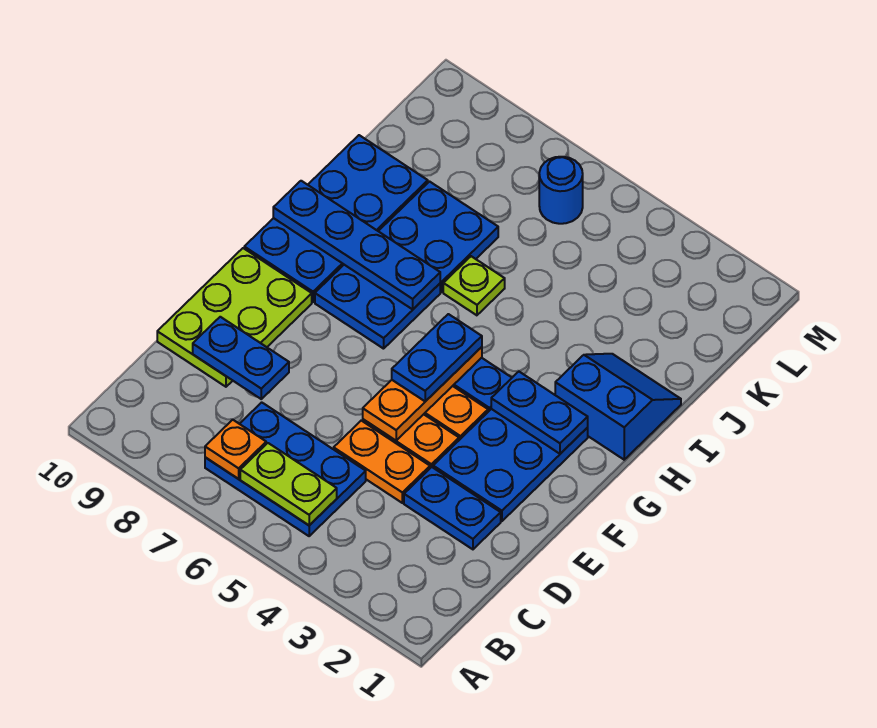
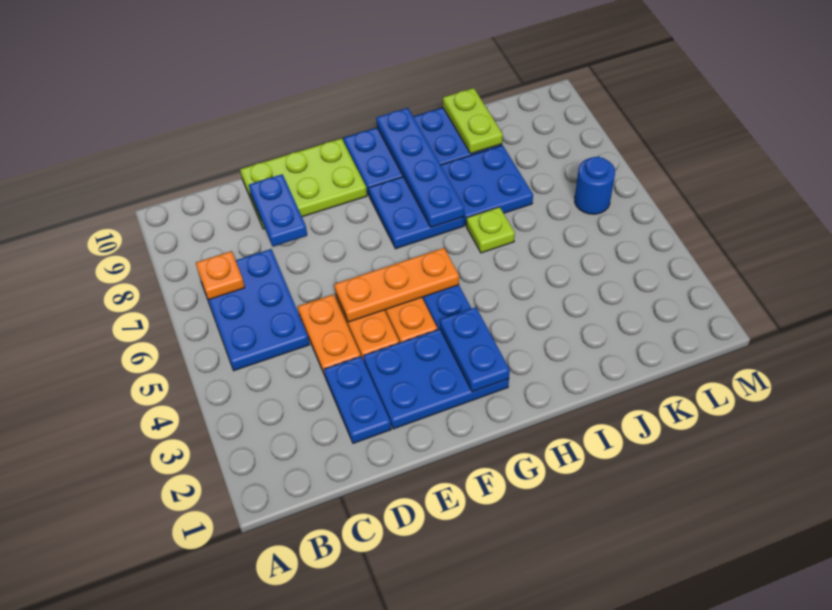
lime 1x2 plate [240,443,337,525] -> lime 1x2 plate moved to [443,88,503,154]
blue 1x2 plate [392,314,482,401] -> none
blue 2x2 slope [555,354,681,460] -> none

